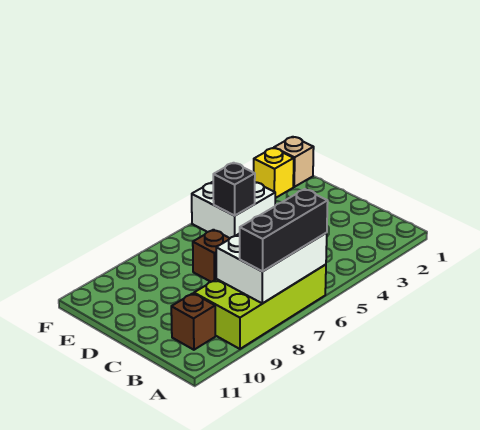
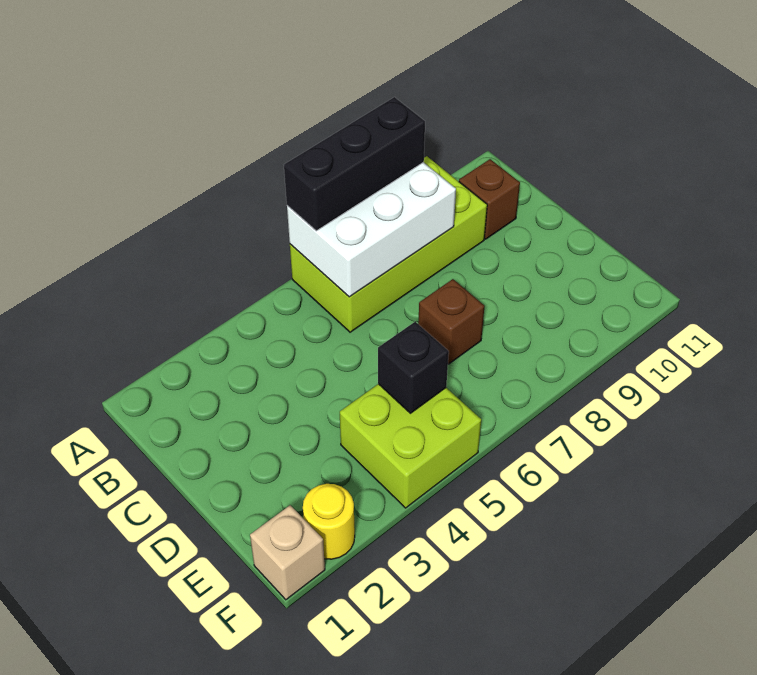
white 2x2 brick [192,182,275,238] -> lime 2x2 brick [340,384,481,508]
yellow 1x1 brick [254,148,294,198] -> yellow 1x1 round brick [303,484,355,559]

